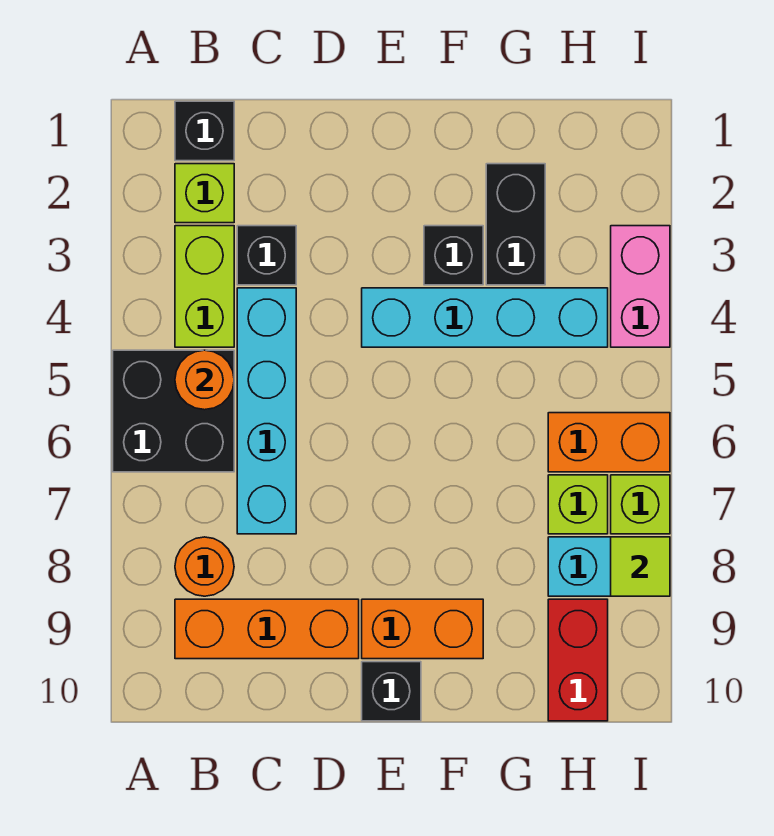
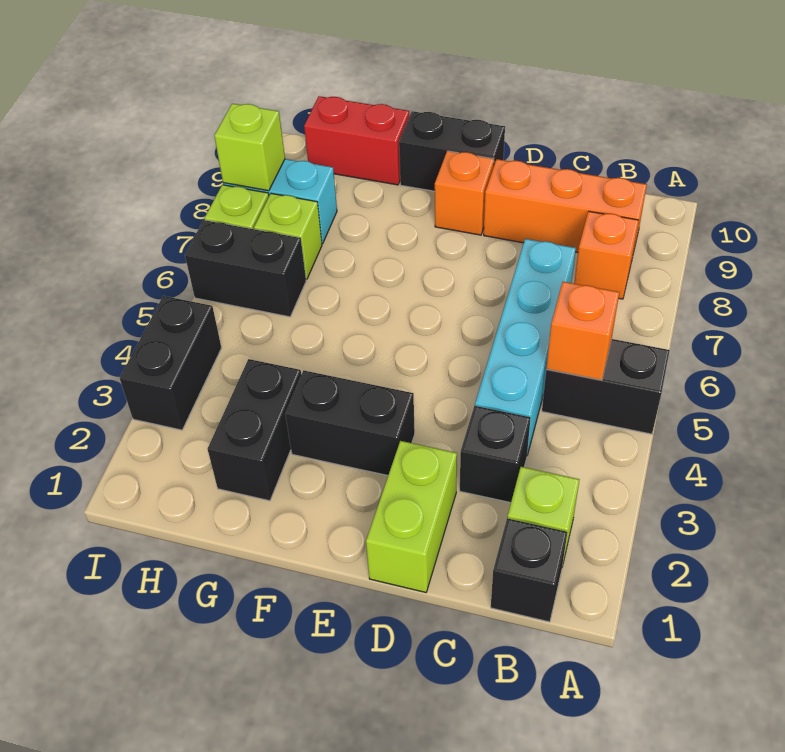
black 2x2 brick [113,350,234,472] -> black 1x2 brick [542,339,670,434]
lime 1x2 brick [175,226,234,347] -> lime 1x2 brick moved to [366,441,457,592]
orange 1x1 round brick [175,350,234,410] -> orange 1x1 brick [546,282,619,380]
orange 1x1 round brick [175,537,234,596] -> orange 1x1 brick [574,211,639,299]
cyan 1x4 brick [362,288,608,347] -> none
orange 1x2 brick [362,599,483,659] -> orange 1x1 brick [435,151,494,235]
black 1x1 brick [362,662,421,721] -> black 1x2 brick [399,111,505,191]
black 1x1 brick [424,226,483,285] -> black 1x2 brick [285,370,415,476]
orange 1x2 brick [548,413,670,472] -> black 1x2 brick [185,220,306,317]
red 1x2 brick [548,599,608,721] -> red 1x2 brick turned to [304,96,409,185]
pink 1x2 brick [611,226,670,347] -> black 1x2 brick [120,296,221,430]
lime 1x1 tile [611,537,670,596] -> lime 1x1 brick [214,104,285,191]

